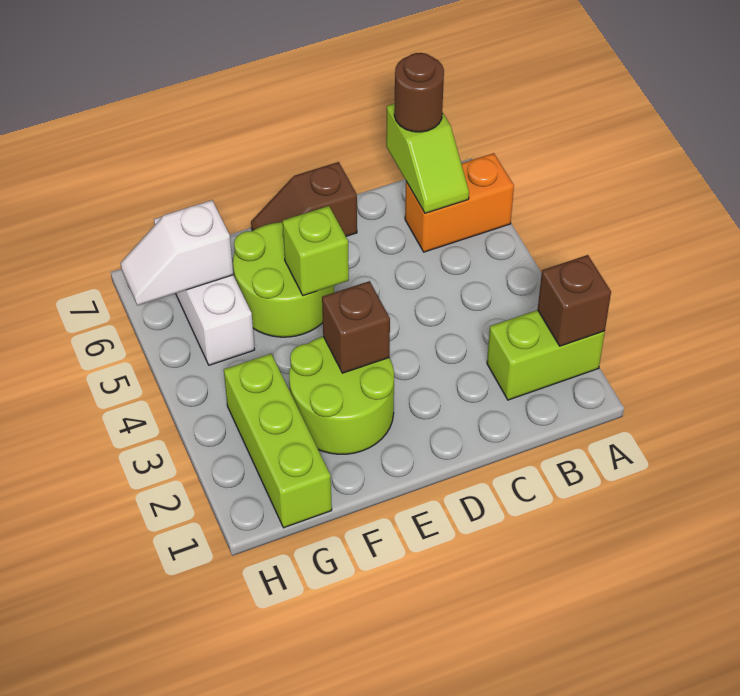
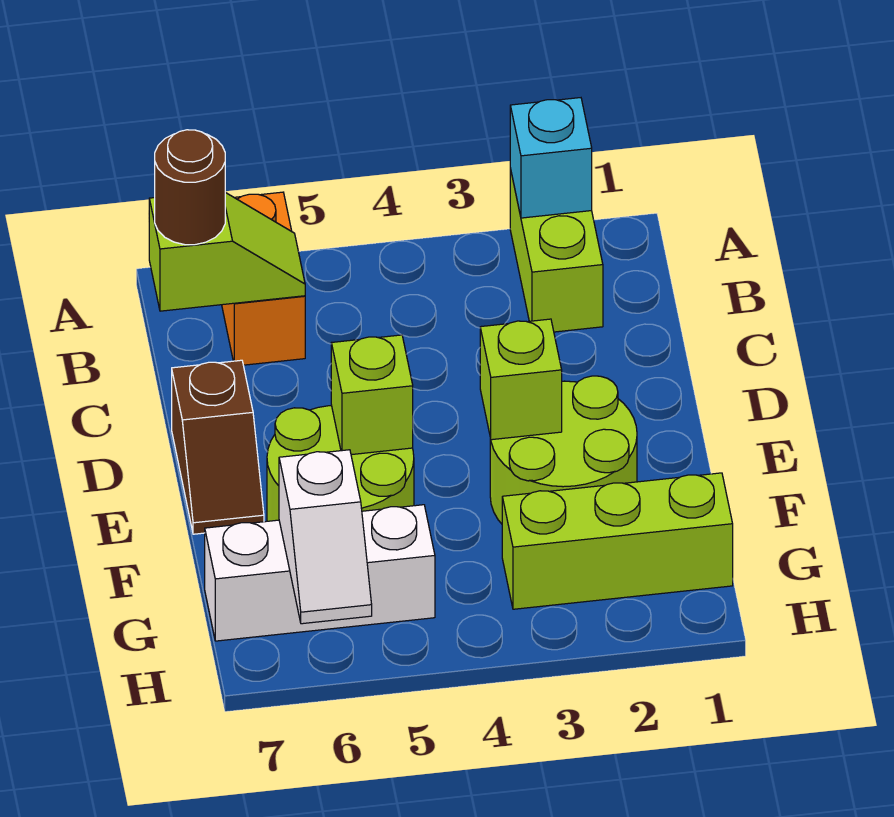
brown 1x1 brick [538,255,611,346] -> cyan 1x1 brick [510,98,592,218]
brown 1x1 brick [322,281,390,373] -> lime 1x1 brick [480,319,562,440]

